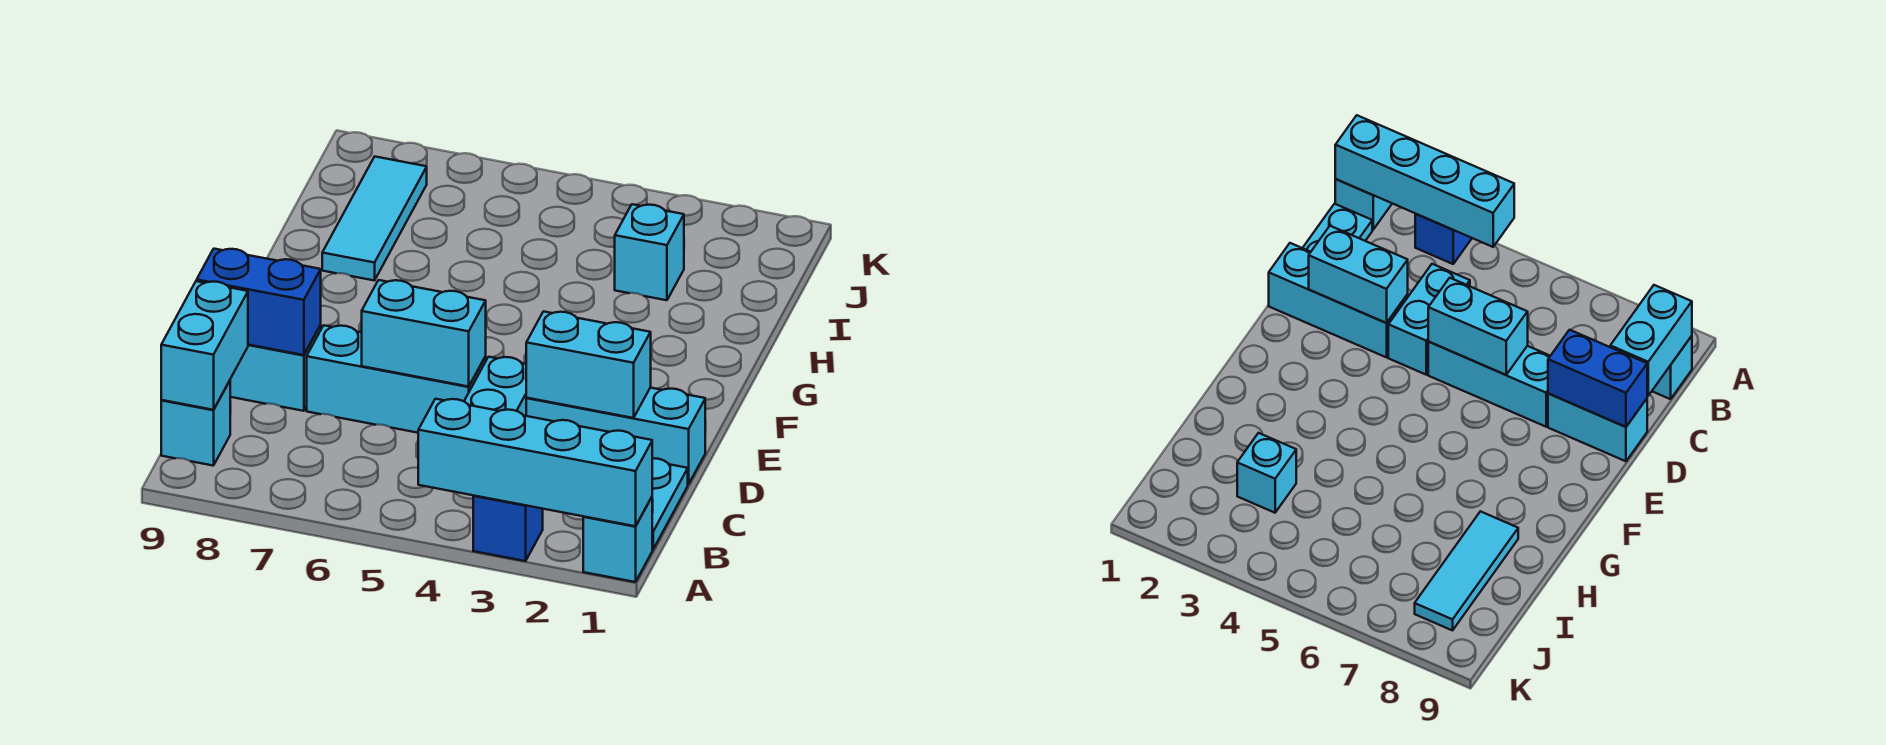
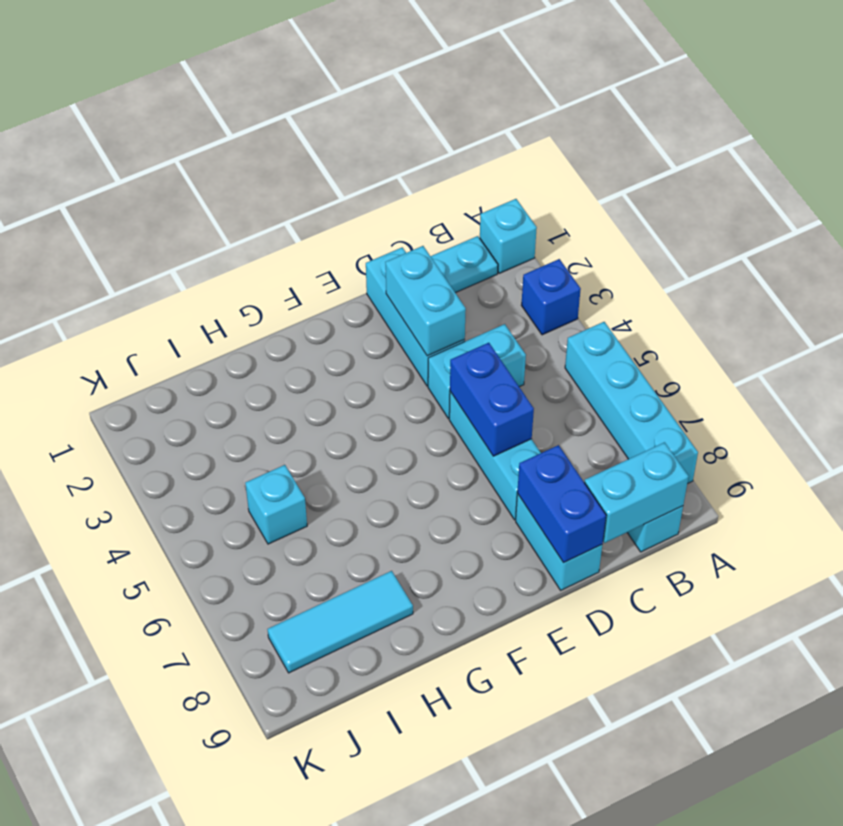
cyan 1x4 brick [418,399,652,526] -> cyan 1x4 brick moved to [565,322,698,484]
cyan 1x2 brick [362,280,486,387] -> blue 1x2 brick [450,343,534,456]
cyan 1x1 brick [615,204,684,300] -> cyan 1x1 brick moved to [245,465,307,544]

